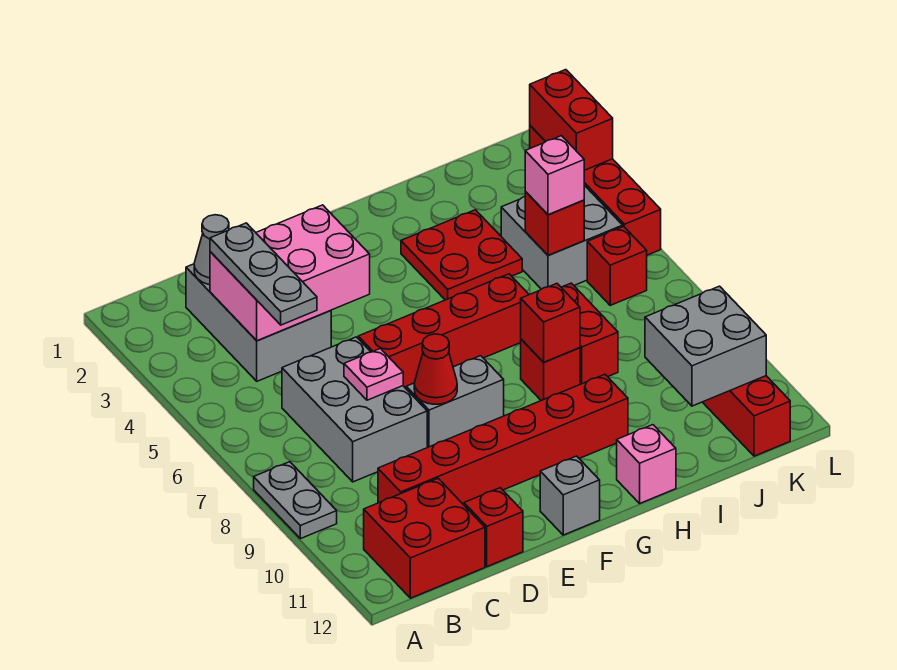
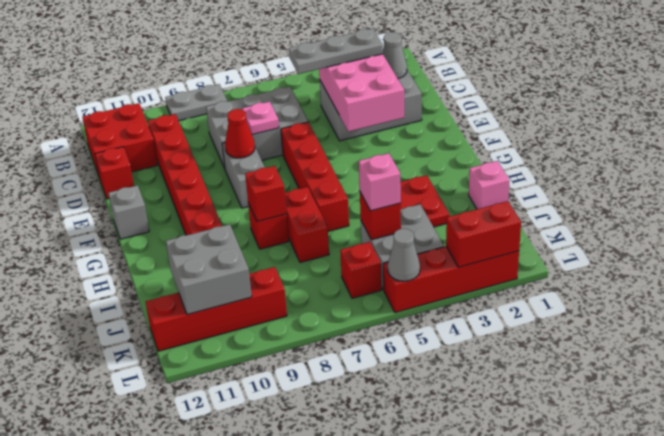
pink 1x1 brick [617,425,676,503] -> pink 1x1 brick moved to [469,161,510,209]
red 1x2 brick [561,283,618,384] -> red 1x2 brick turned to [285,187,329,262]
none -> grey 1x1 cone [388,229,420,281]

